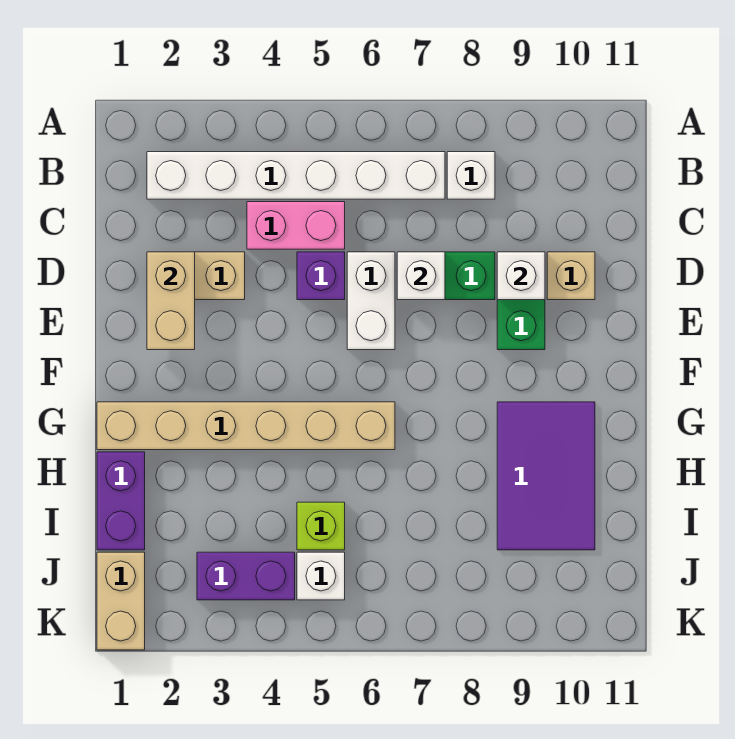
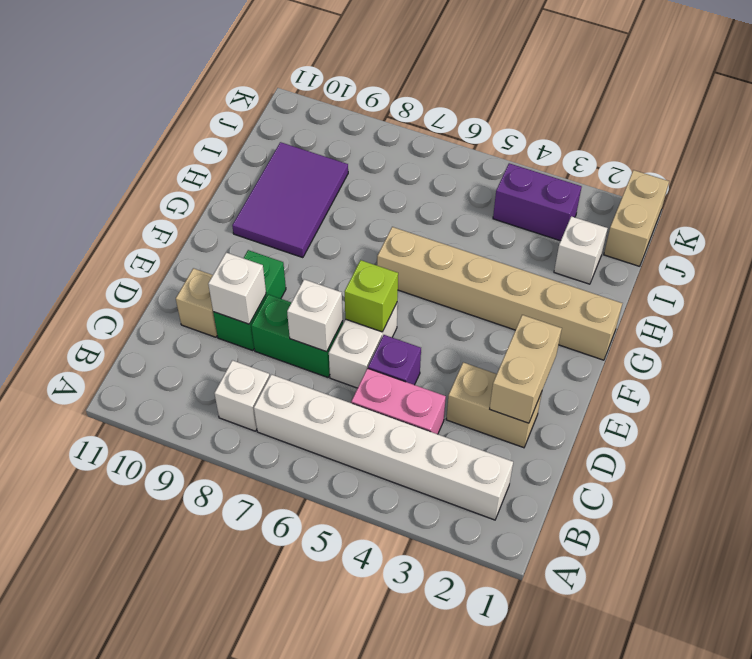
purple 1x2 brick [97,452,145,550] -> none
lime 1x1 brick [297,502,345,550] -> lime 1x1 brick moved to [345,260,398,332]
white 1x1 brick [297,552,345,600] -> white 1x1 brick moved to [554,216,608,284]

